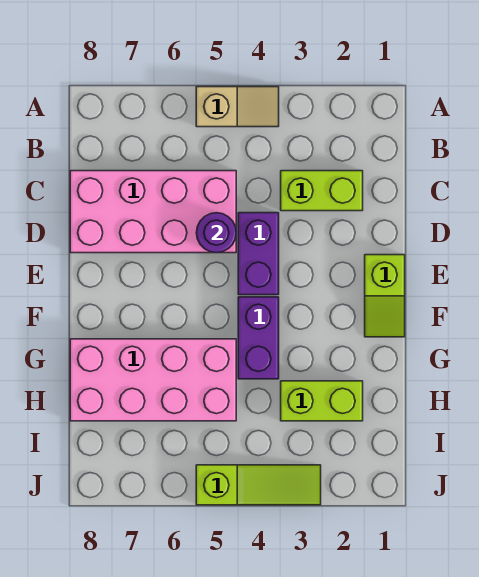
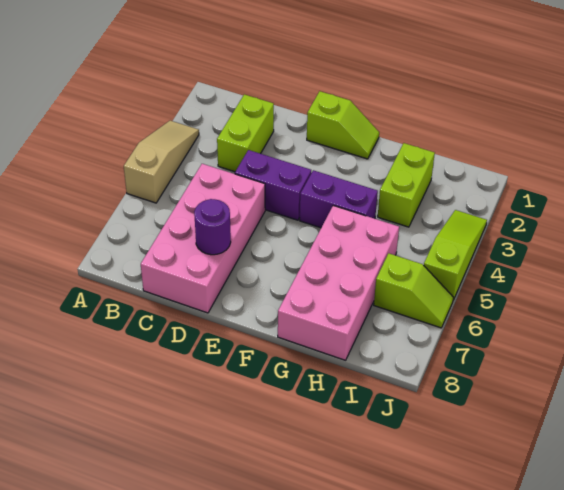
tan 1x2 slope [196,87,279,127] -> tan 1x3 slope [124,121,199,203]
purple 1x1 round brick [196,213,236,253] -> purple 1x1 round brick moved to [194,199,231,255]
none -> lime 1x2 slope [374,253,453,328]

